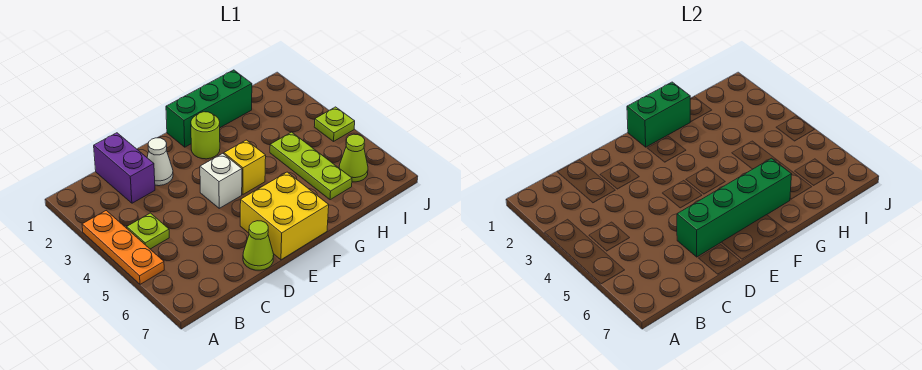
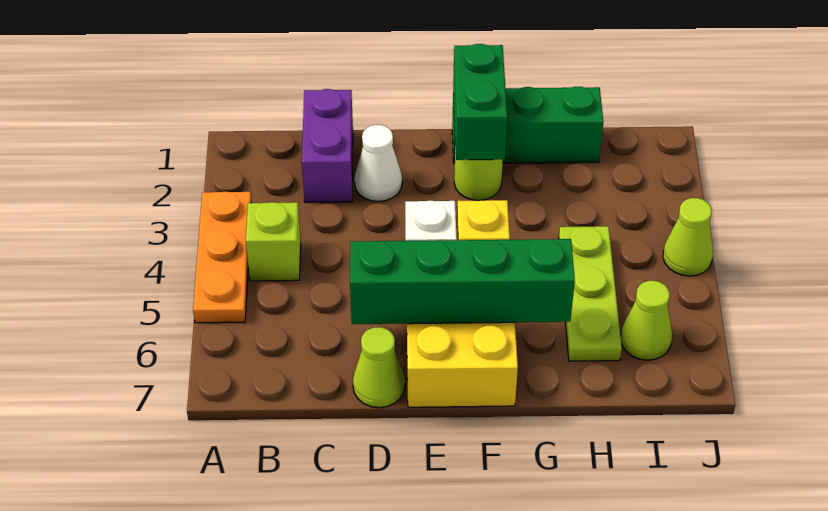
lime 1x1 plate [127,213,169,249] -> lime 1x1 brick [246,202,301,281]
green 1x2 brick [627,82,690,147] -> green 1x2 brick turned to [453,44,507,160]
lime 1x1 plate [314,107,355,141] -> lime 1x1 cone [663,198,713,276]

